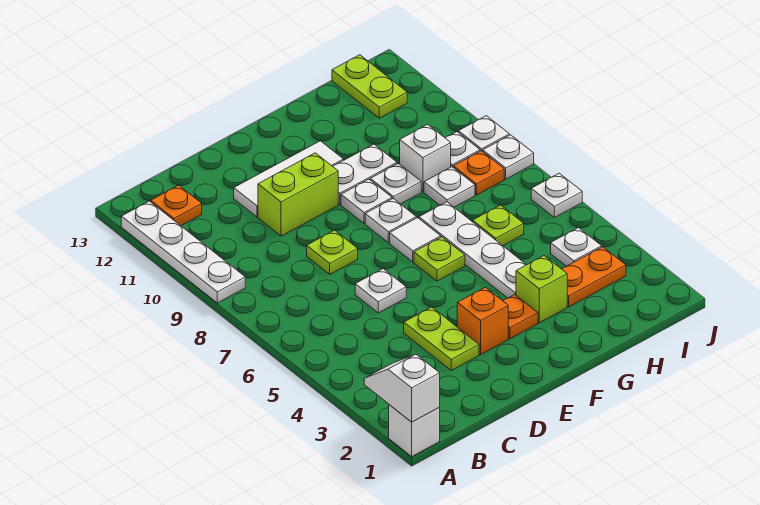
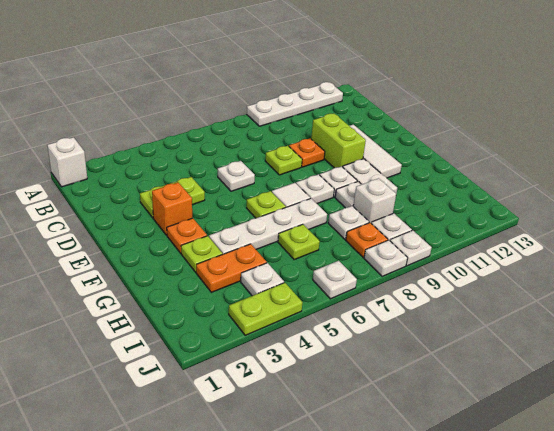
white 1x2 slope [364,354,440,422] -> none
orange 1x1 plate [151,185,202,226] -> orange 1x1 plate moved to [289,138,325,167]
lime 1x1 brick [516,256,567,323] -> lime 1x1 plate [181,236,223,272]
orange 1x2 plate [562,247,626,307] -> orange 1x2 plate turned to [196,244,267,292]
lime 1x2 plate [332,55,407,118] -> lime 1x2 plate moved to [229,283,302,335]

